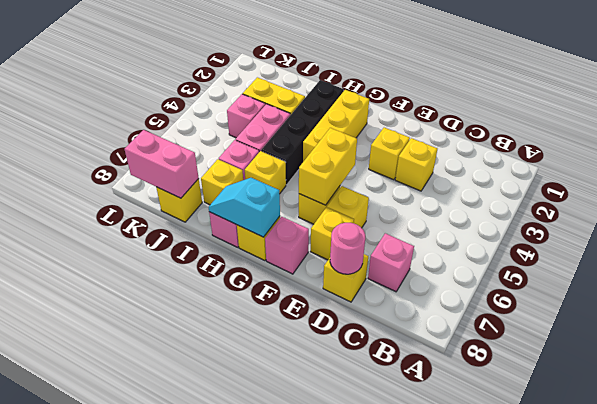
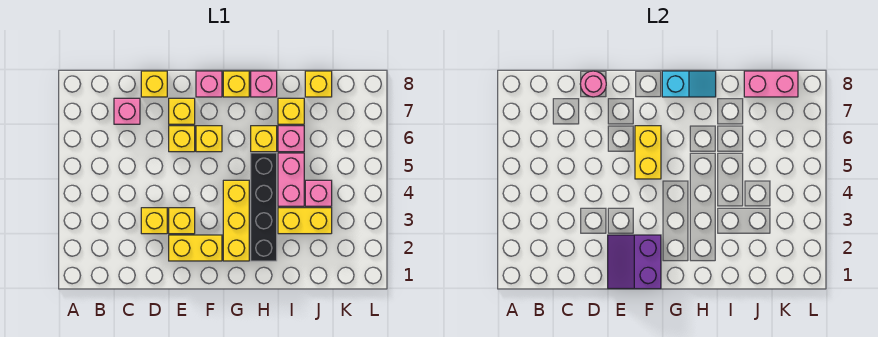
none -> purple 2x2 slope [608,235,661,289]
none -> yellow 1x2 brick [169,235,222,261]

